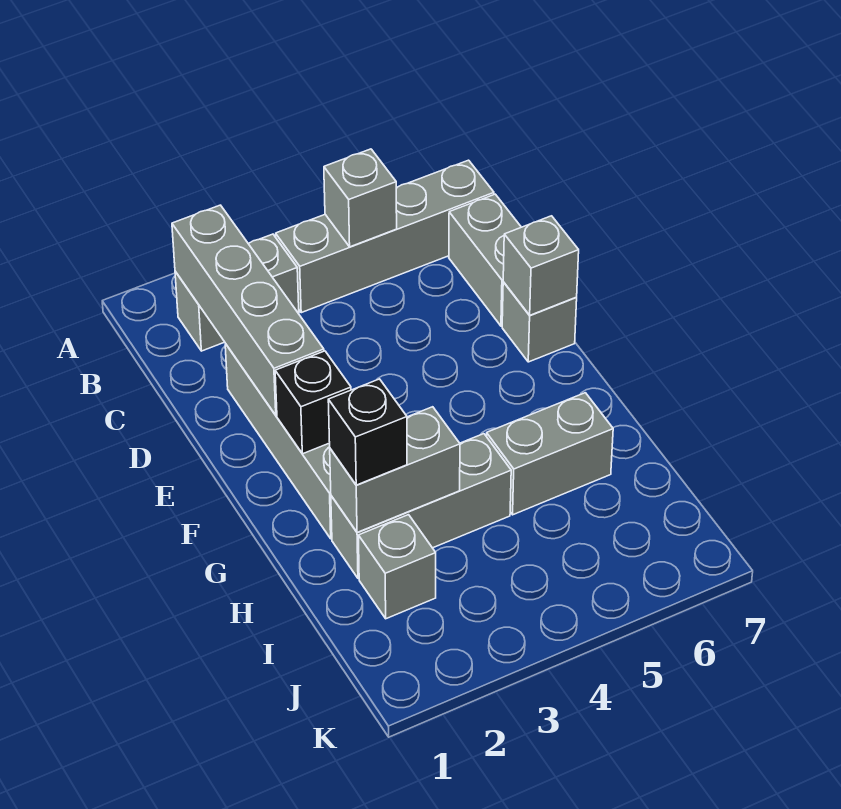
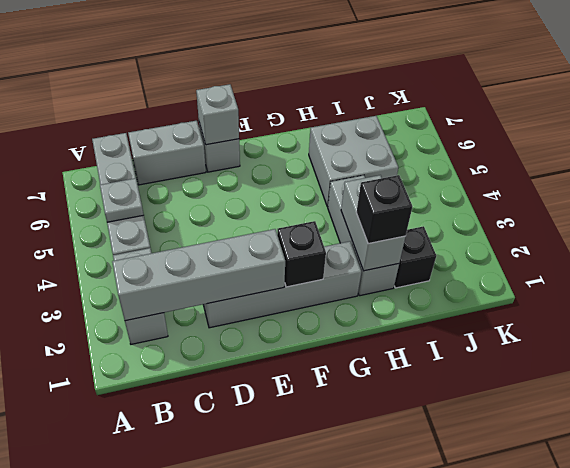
grey 1x1 brick [324,149,397,247] -> grey 1x1 plate [100,178,144,222]
grey 1x2 brick [486,393,613,515] -> grey 2x2 brick [309,116,398,207]
grey 1x1 brick [358,515,436,619] -> black 1x1 brick [394,226,436,288]

